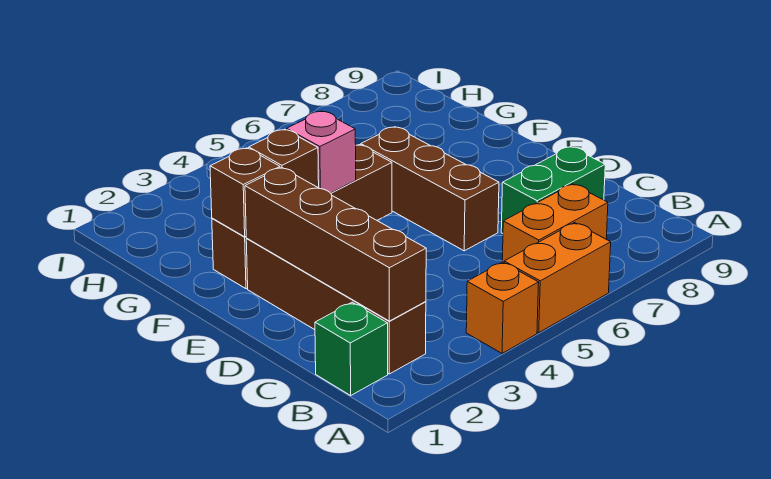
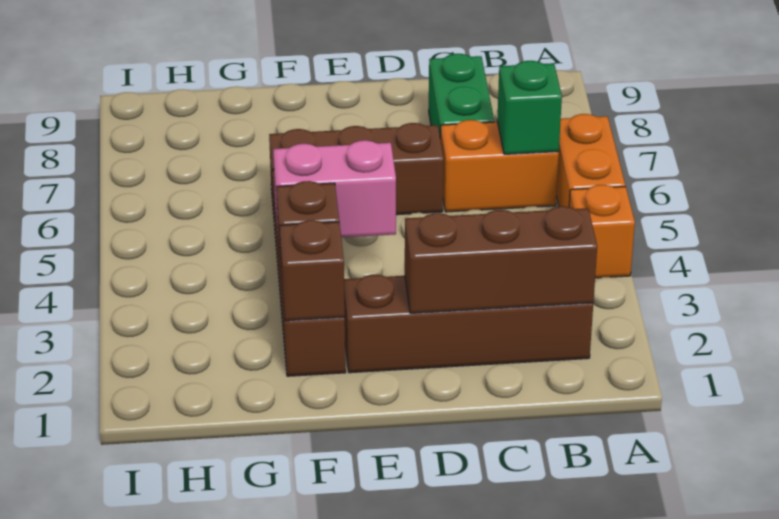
green 1x1 brick [315,302,388,395] -> green 1x1 brick moved to [497,61,562,154]
brown 1x4 brick [245,168,426,321] -> brown 1x3 brick [405,206,597,313]
orange 1x2 brick [502,184,608,263] -> orange 1x2 brick turned to [440,120,559,212]
pink 1x1 brick [287,111,356,193] -> pink 1x2 brick [273,140,396,238]

